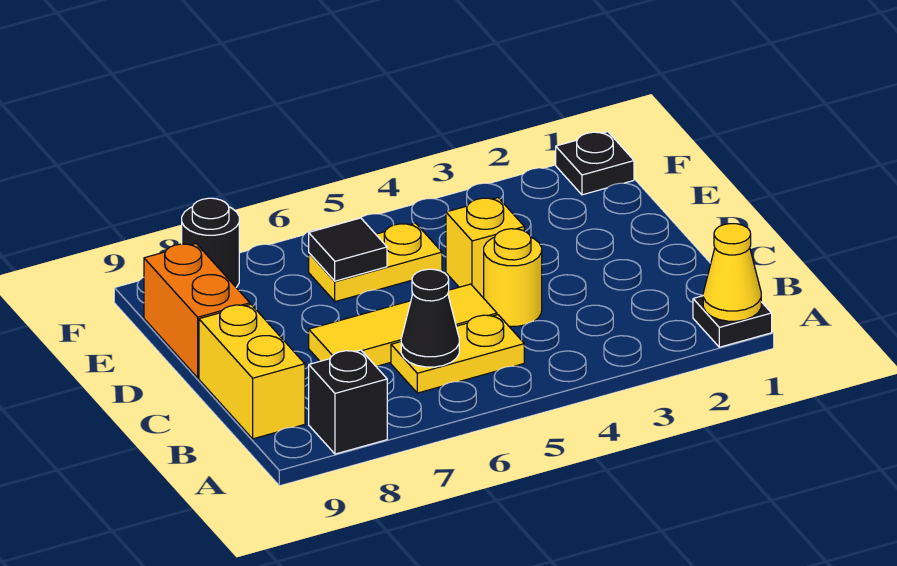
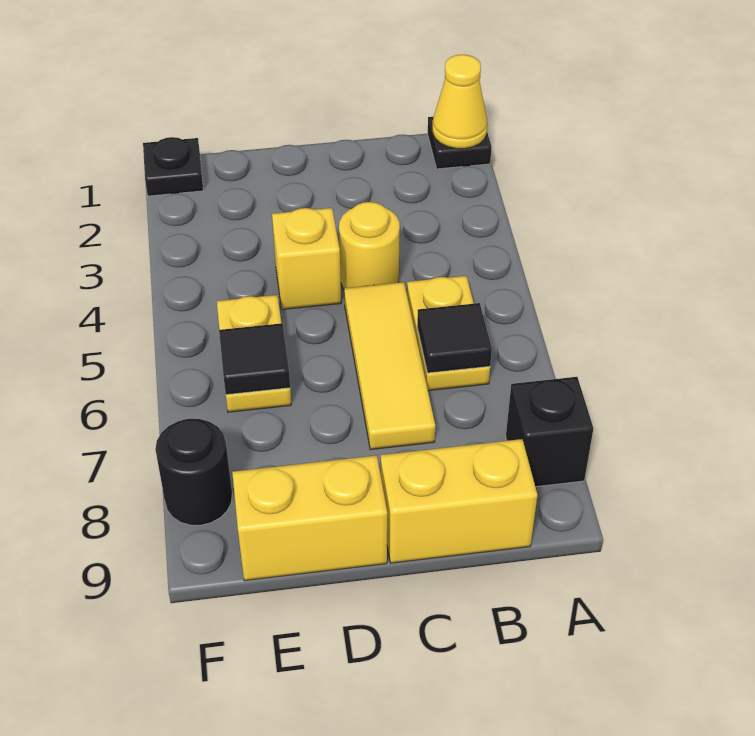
black 1x1 cone [401,269,459,367] -> black 1x1 tile [417,303,492,373]
orange 1x2 brick [144,244,250,378] -> yellow 1x2 brick [232,455,387,581]

